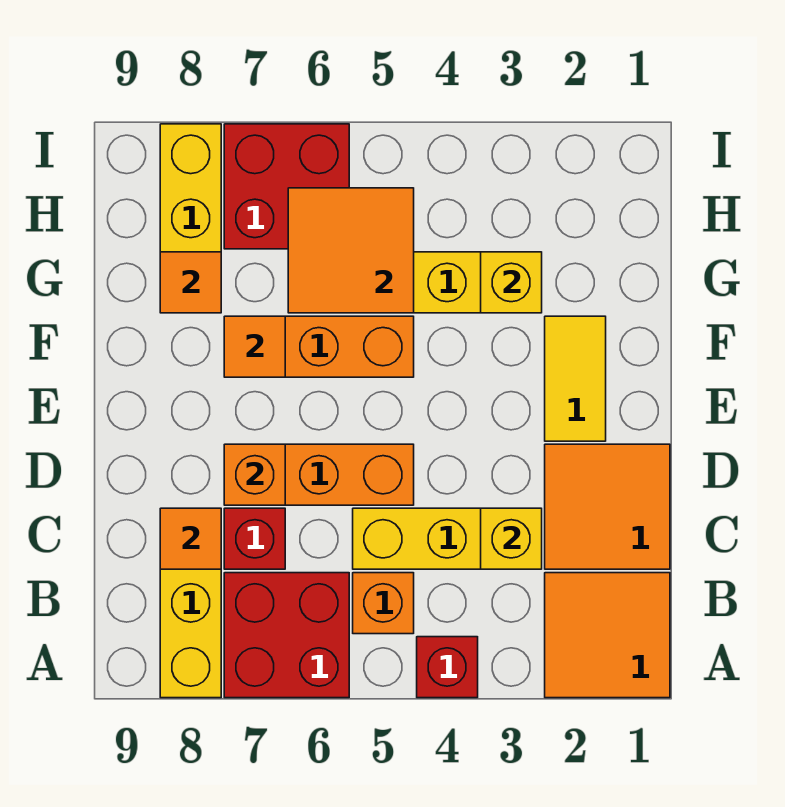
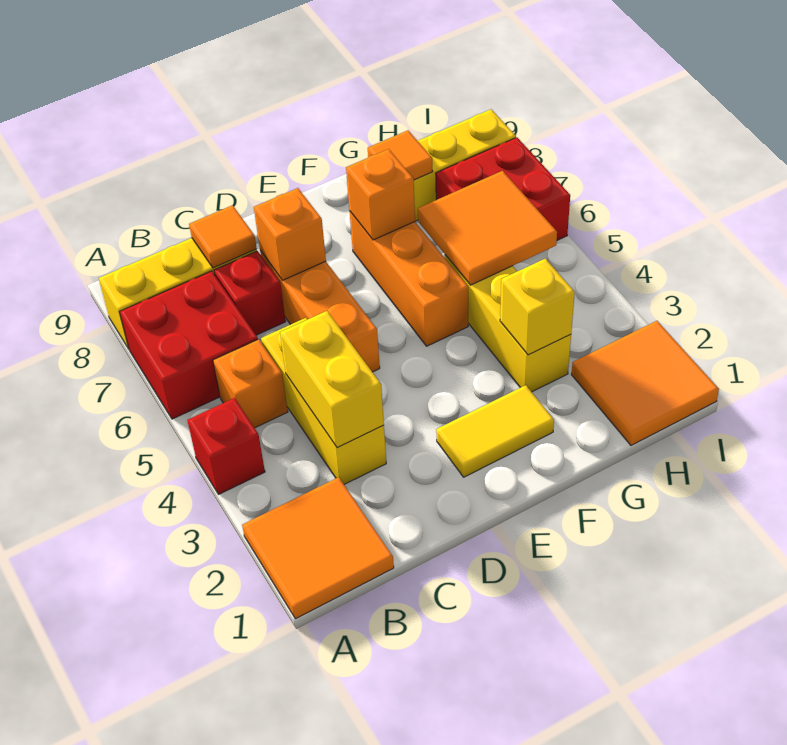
orange 2x2 tile [545,444,670,569] -> orange 2x2 tile moved to [571,321,719,445]
yellow 1x1 brick [481,508,542,569] -> yellow 1x2 brick [280,311,384,448]
orange 1x1 tile [224,316,285,377] -> orange 1x1 brick [346,149,415,240]

